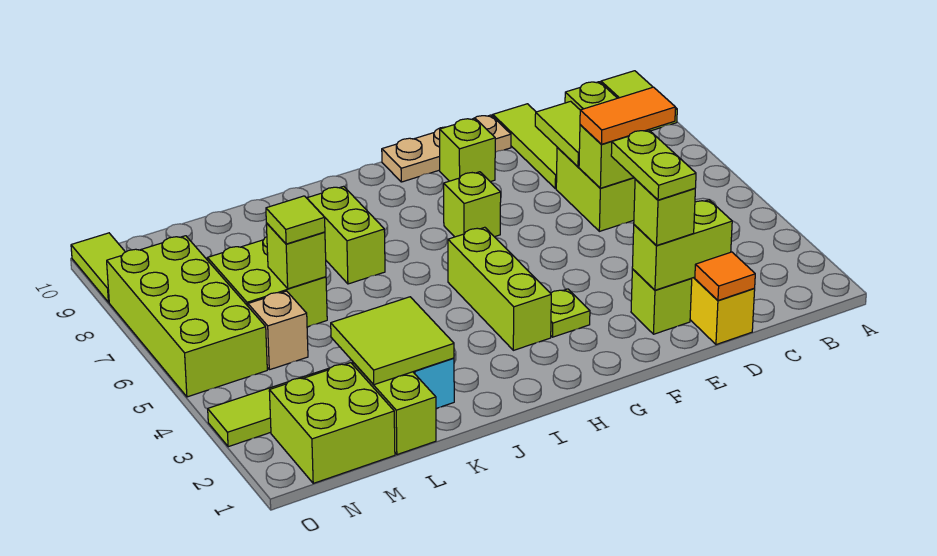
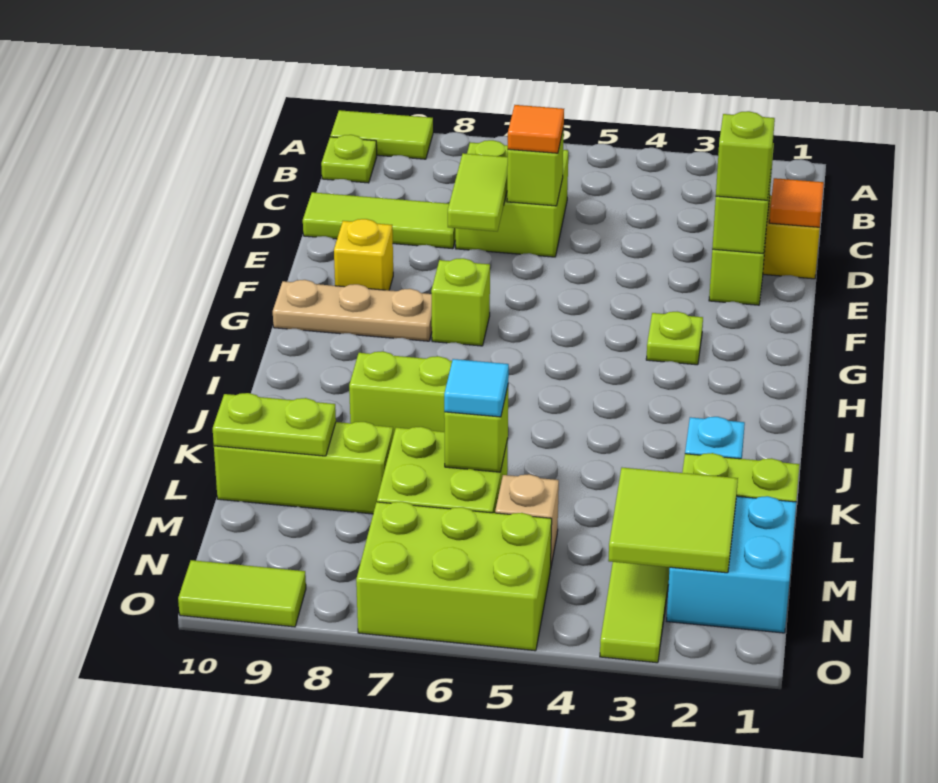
orange 1x2 tile [580,87,675,144] -> orange 1x1 tile [508,105,564,153]
lime 1x2 tile [535,101,580,167] -> lime 1x2 tile turned to [448,153,508,231]
lime 1x2 plate [611,130,696,200] -> lime 1x2 plate moved to [213,393,336,456]
tan 1x3 plate [382,115,511,182] -> tan 1x3 plate turned to [273,280,432,341]
lime 1x1 brick [440,118,495,182] -> yellow 1x1 brick [334,219,393,290]
lime 1x3 brick [448,227,551,350] -> lime 1x3 brick moved to [214,422,393,514]
lime 2x2 tile [331,297,454,385] -> lime 2x2 tile moved to [608,468,738,573]
lime 1x1 tile [266,196,325,244] -> cyan 1x1 tile [444,359,509,417]
lime 2x2 brick [269,363,395,483] -> cyan 2x2 brick [667,496,796,633]
lime 2x4 brick [107,236,267,397] -> lime 2x3 brick [356,502,552,651]

